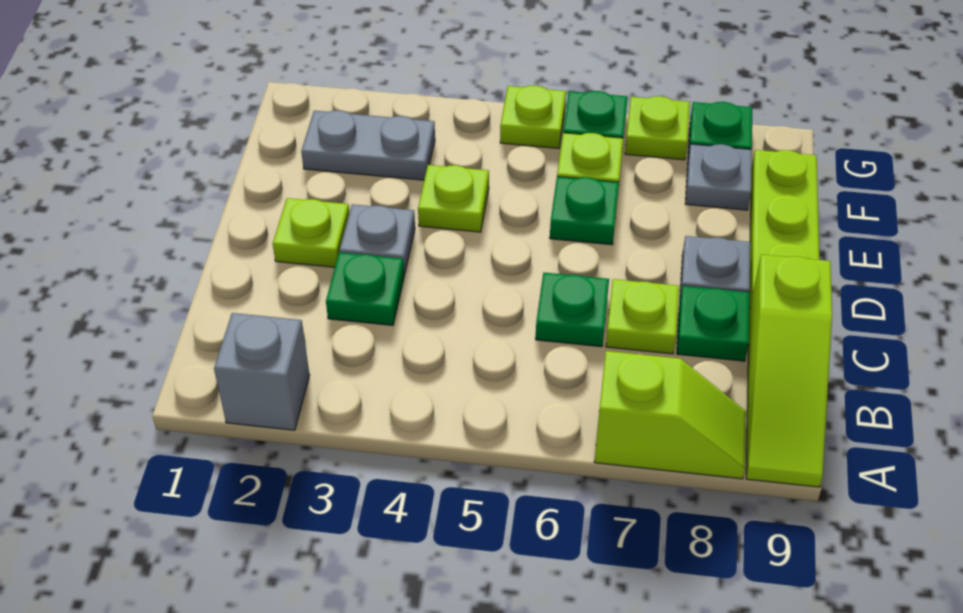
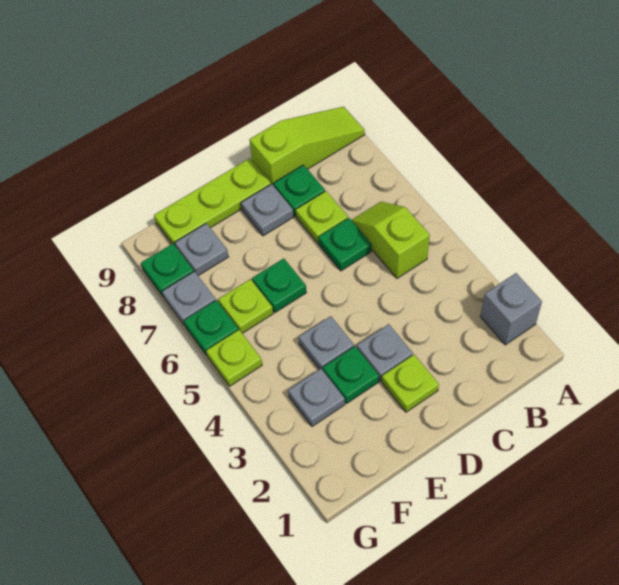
lime 1x2 slope [595,351,746,479] -> lime 1x2 slope moved to [352,202,430,278]
green 1x1 plate [326,252,404,325] -> green 1x1 plate moved to [323,346,379,404]
lime 1x1 plate [418,165,489,232] -> grey 1x1 plate [299,316,354,370]
grey 1x2 plate [301,110,435,180] -> grey 1x1 plate [288,369,345,426]
lime 1x1 plate [625,96,690,160] -> grey 1x1 plate [162,271,216,326]

